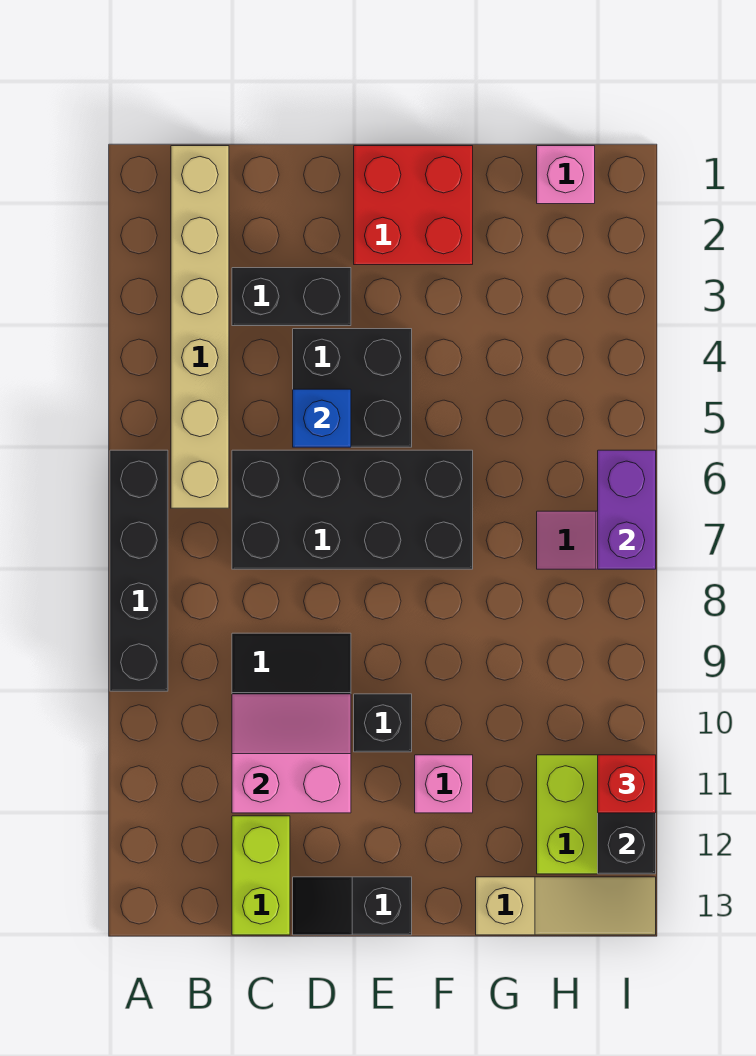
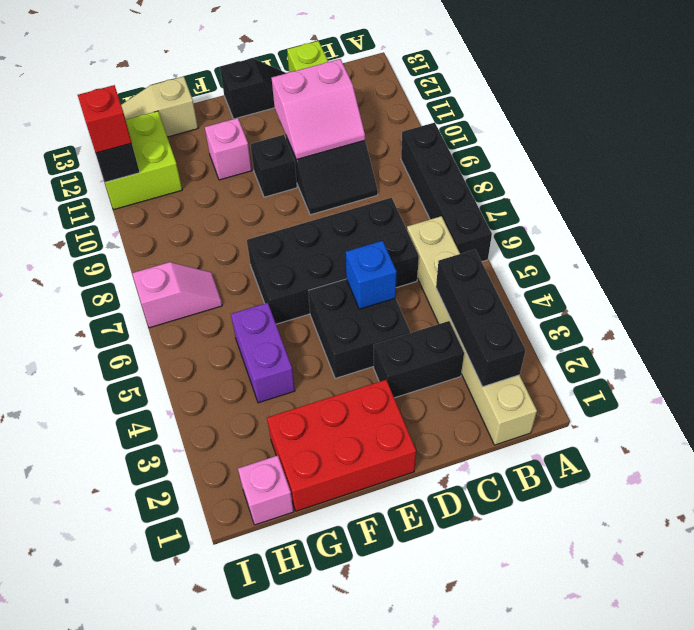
none -> black 1x3 brick [436,250,525,387]
red 2x2 brick [354,146,473,265] -> red 2x3 brick [267,380,416,511]
purple 1x2 brick [598,450,656,569] -> purple 1x2 brick moved to [231,303,295,403]

